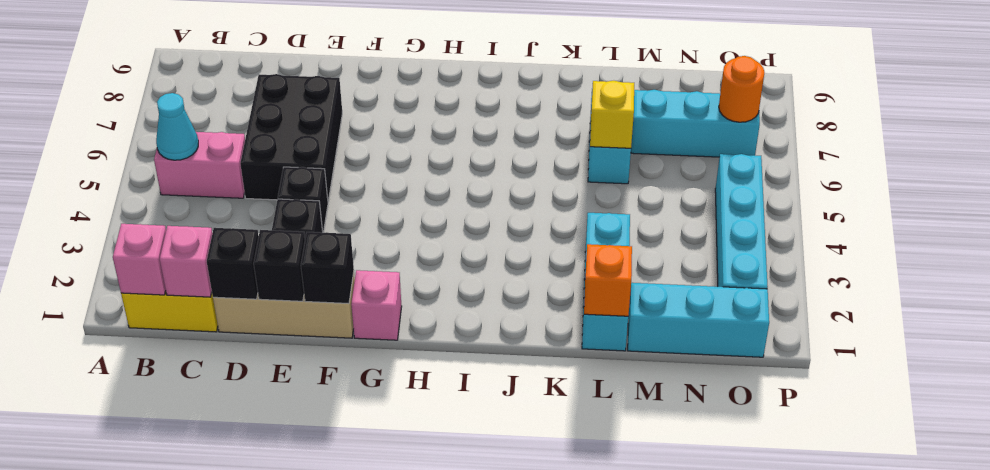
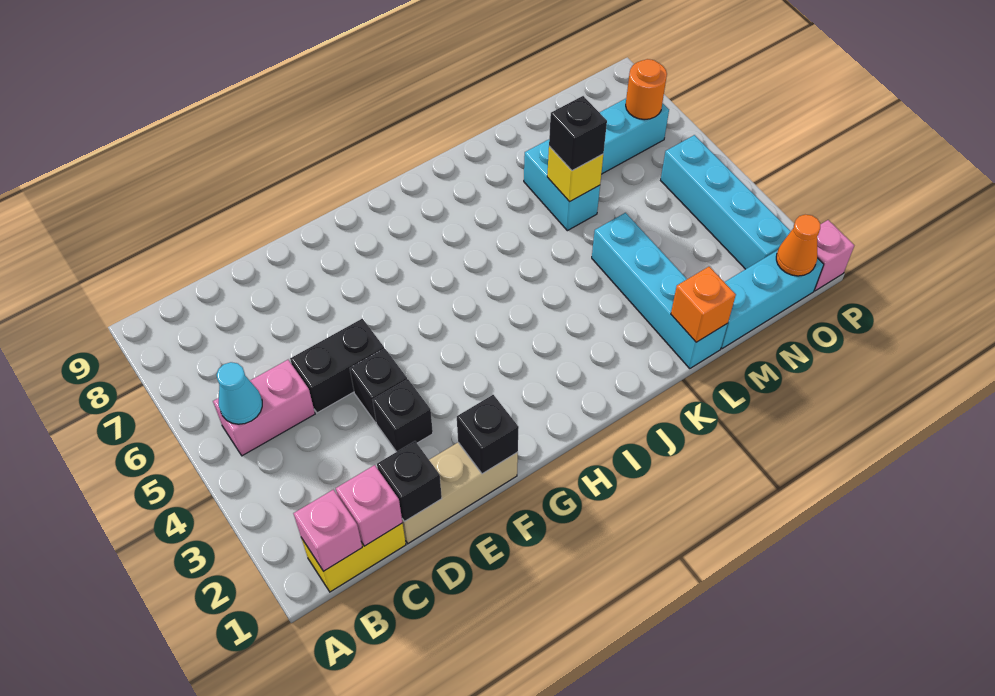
black 2x3 brick [240,74,342,201] -> black 1x2 brick [290,319,384,413]
black 1x1 brick [254,230,305,301] -> black 1x1 brick moved to [549,96,607,171]
pink 1x1 brick [351,270,402,340] -> pink 1x1 brick moved to [814,220,854,291]
cyan 1x3 brick [582,213,630,351] -> cyan 1x4 brick [592,213,728,369]
none -> orange 1x1 cone [776,215,820,276]

